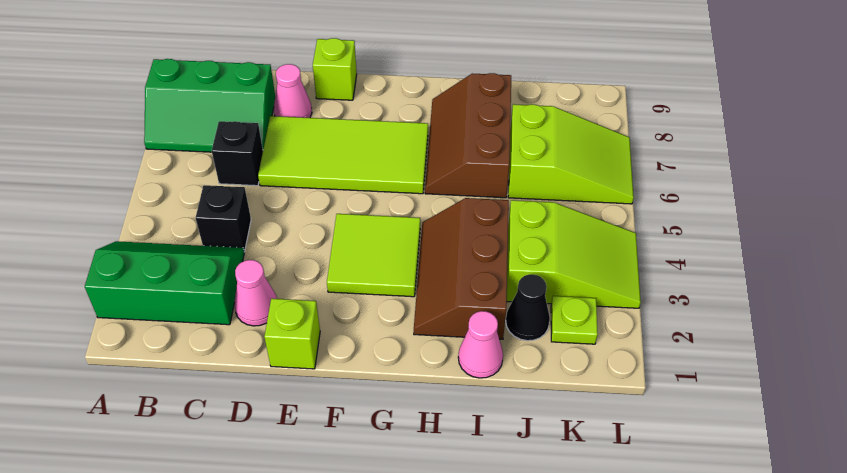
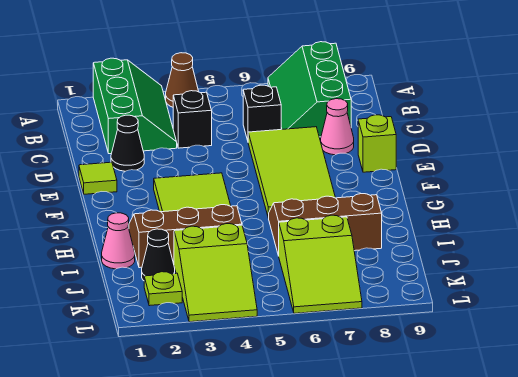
none -> brown 1x1 cone [166,53,199,107]
pink 1x1 cone [235,260,277,326] -> black 1x1 cone [111,115,144,171]
lime 1x1 brick [264,299,320,369] -> lime 1x1 tile [79,162,117,194]

